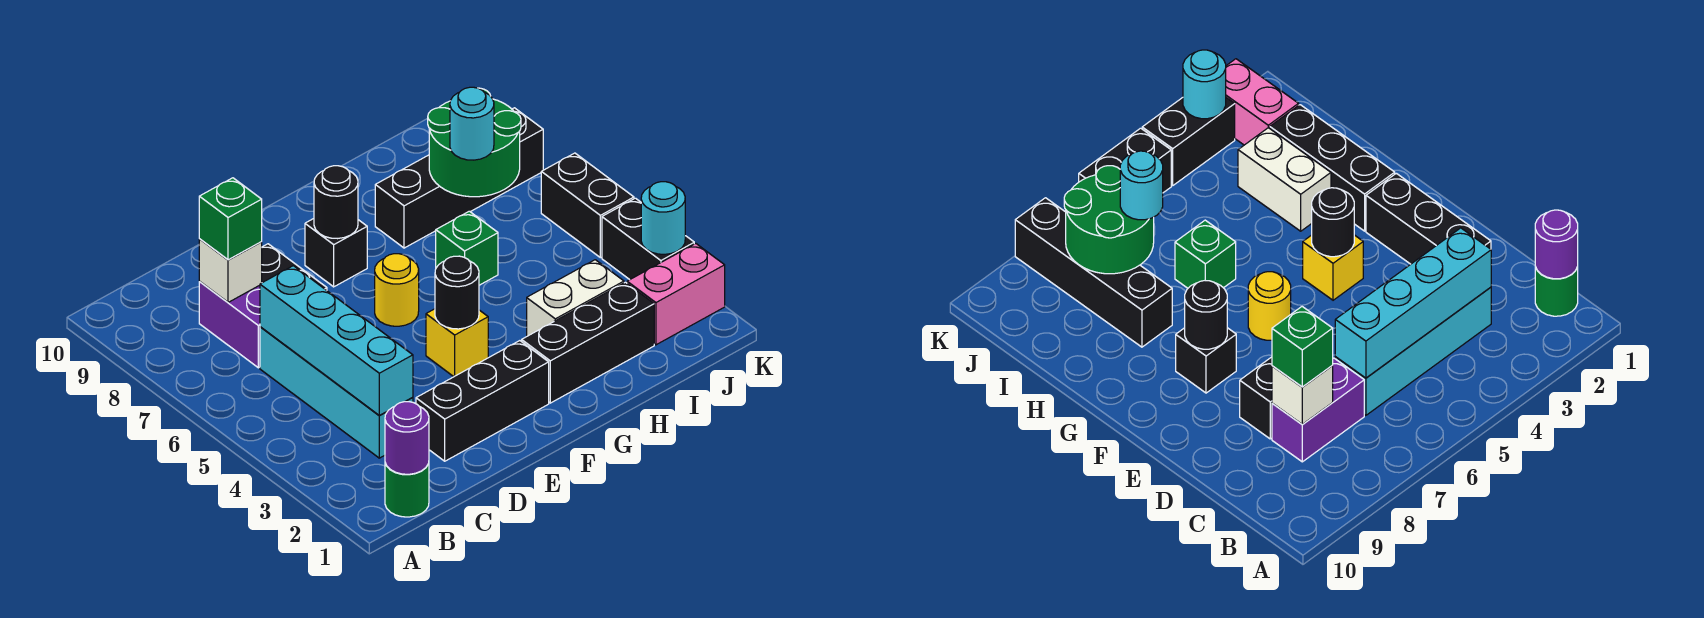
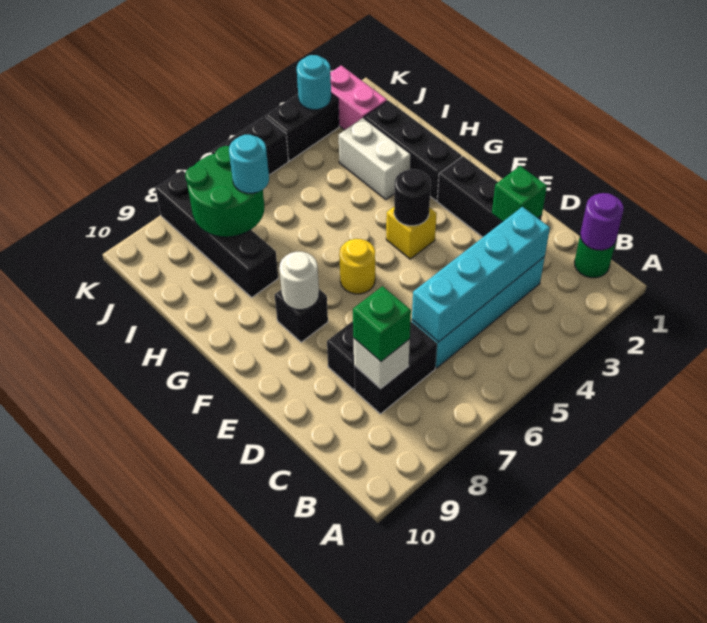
purple 1x2 brick [199,281,260,368] -> black 1x2 brick [354,322,437,414]
black 1x1 round brick [314,166,358,239] -> white 1x1 round brick [279,252,319,310]
green 1x1 brick [436,211,498,285] -> green 1x1 brick moved to [492,166,547,222]

